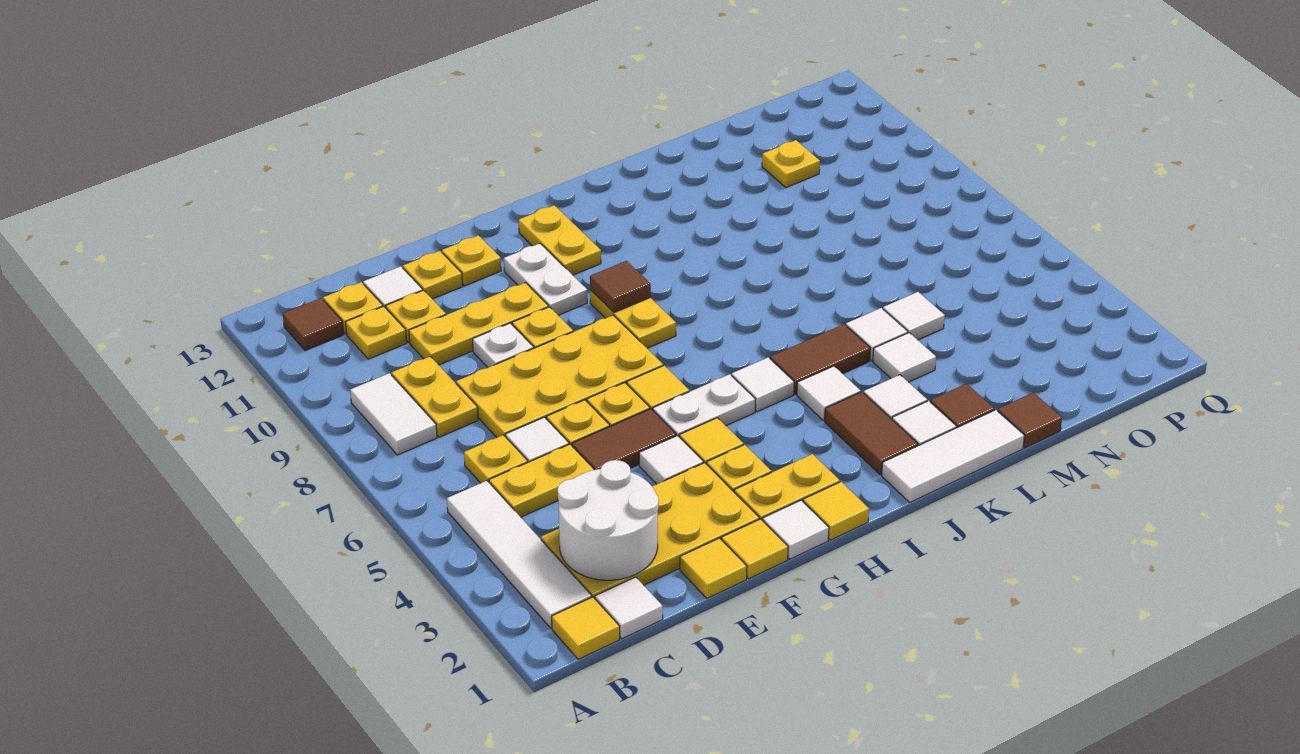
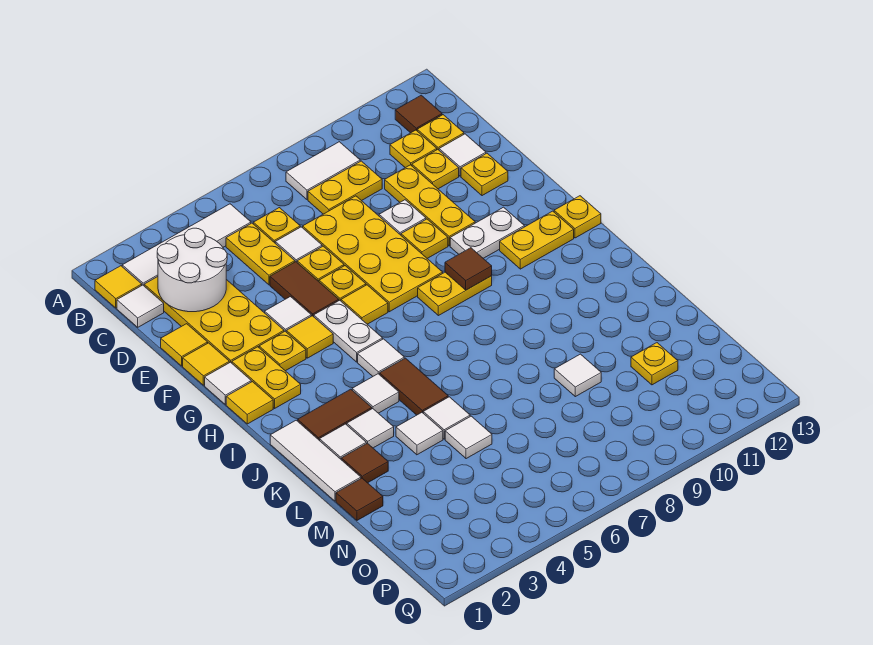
yellow 1x1 plate [442,235,501,286] -> yellow 1x1 plate moved to [554,196,601,238]
none -> white 1x1 tile [554,354,601,397]

